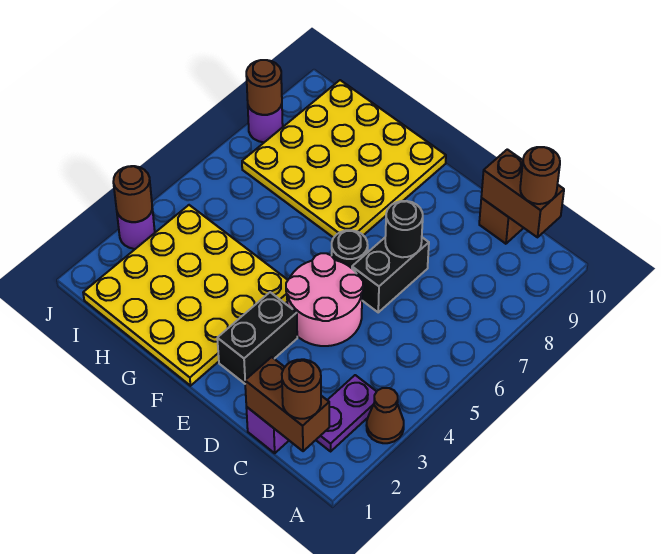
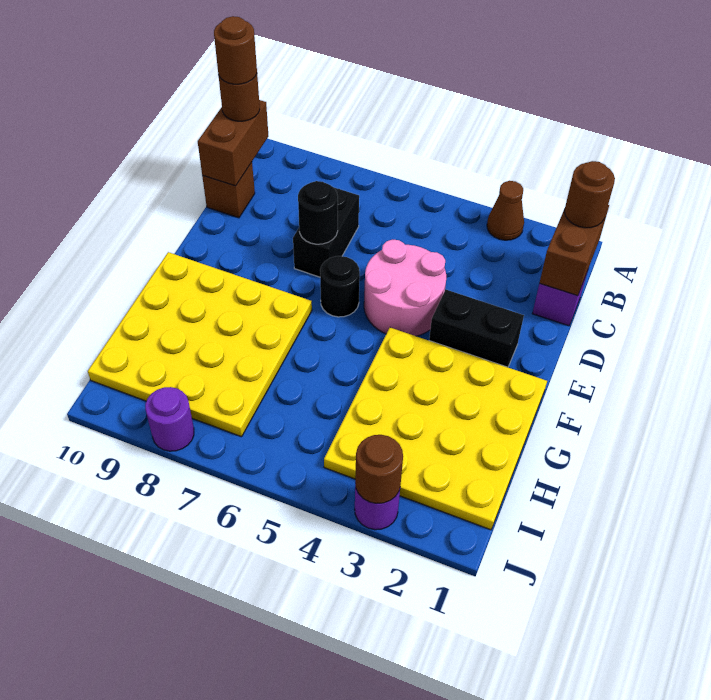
purple 1x2 plate [316,375,377,451] -> none
black 1x2 brick [352,238,429,312] -> black 1x2 brick turned to [293,187,359,277]
brown 1x1 round brick [246,60,282,115] -> brown 1x1 round brick moved to [214,16,257,84]

